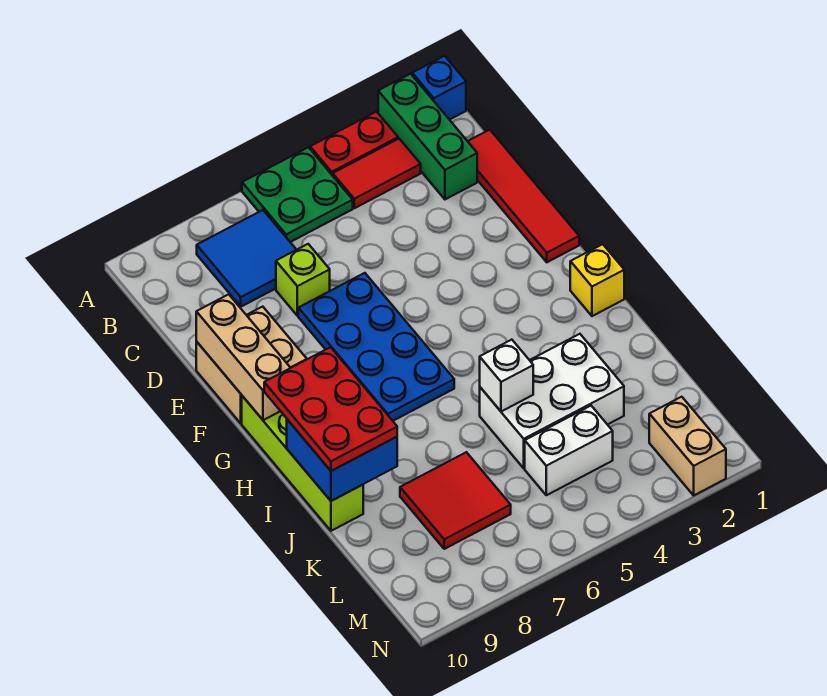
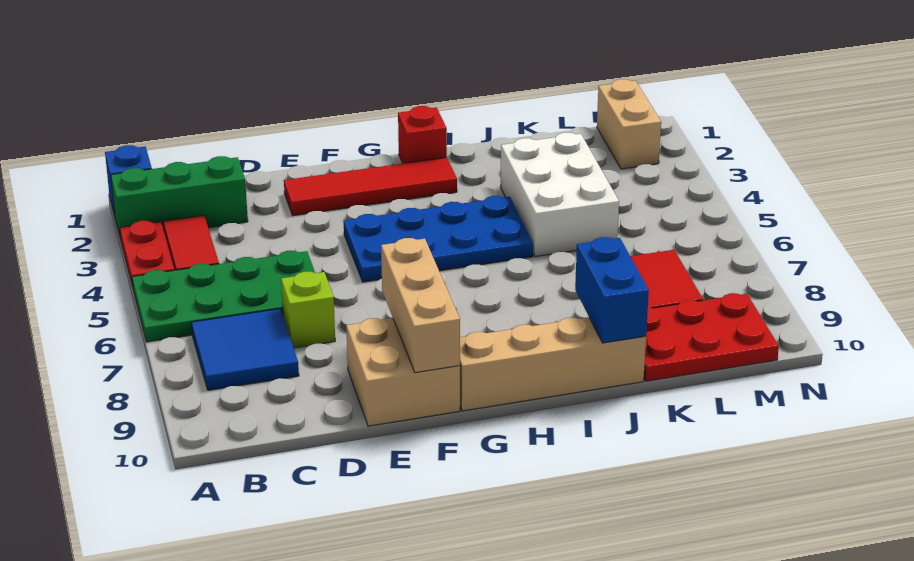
green 2x2 plate [242,147,353,242] -> green 2x4 plate [132,251,315,342]
red 1x4 tile [468,130,579,262] -> red 1x4 tile moved to [284,157,457,216]
blue 2x4 plate [298,273,454,421] -> blue 2x4 plate moved to [344,196,533,282]
tan 1x3 brick [196,294,290,420] -> tan 1x3 brick turned to [381,238,460,373]
lime 1x4 brick [242,396,363,531] -> tan 1x4 brick [460,317,646,411]
yellow 1x1 brick [570,244,624,316] -> red 1x1 brick [398,106,447,163]
red 2x3 plate [264,347,397,471] -> red 2x3 plate moved to [644,293,779,381]
blue 2x2 brick [287,419,397,501] -> blue 1x2 brick [575,237,649,343]
white 1x1 brick [480,340,533,412] -> none
white 1x2 brick [525,406,613,495] -> none
tan 1x2 brick [649,397,726,495] -> tan 1x2 brick turned to [597,79,661,169]

